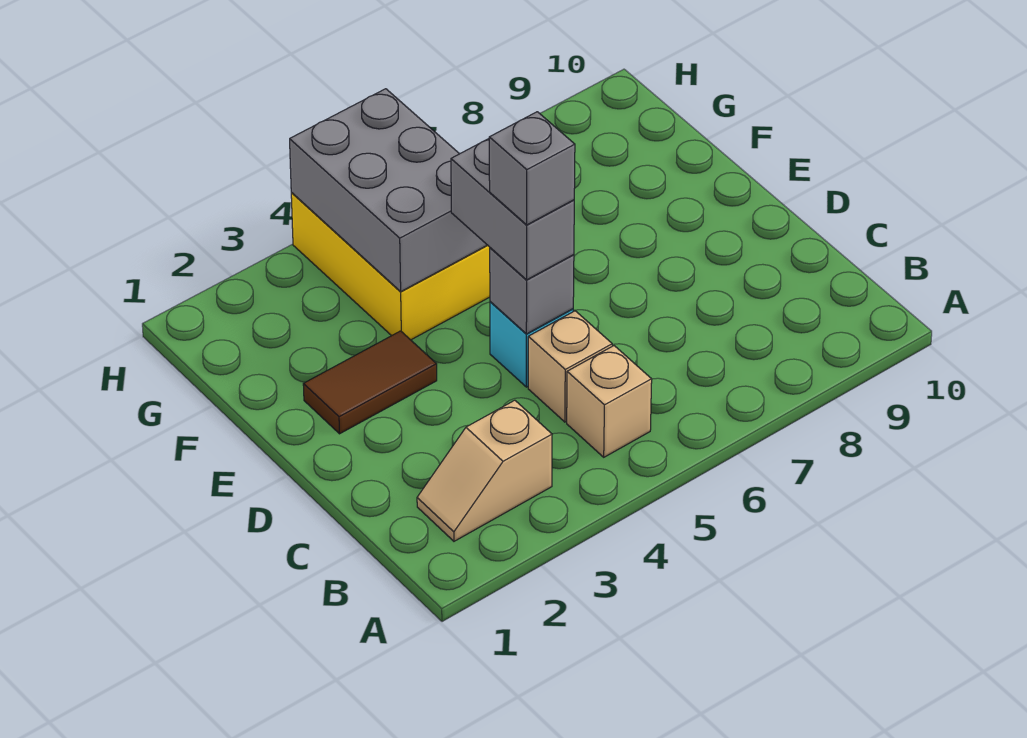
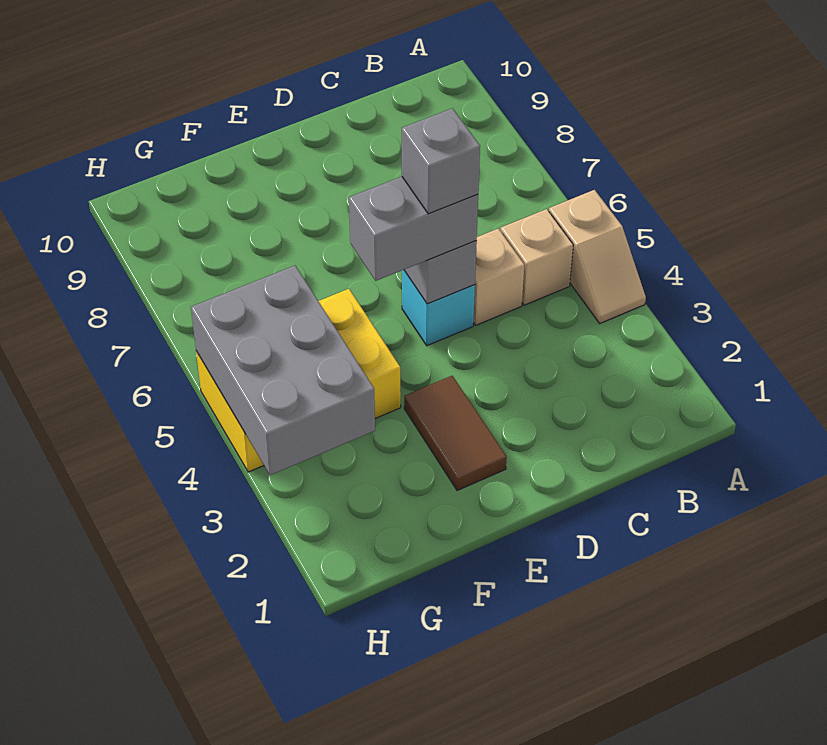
tan 1x2 slope [417,400,552,541] -> tan 1x2 slope moved to [549,190,646,323]
grey 2x3 brick [290,89,487,291] -> grey 2x3 brick turned to [191,266,375,475]

